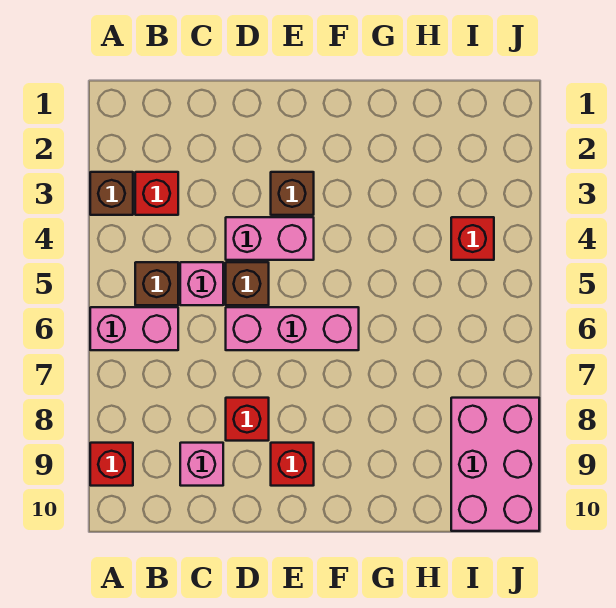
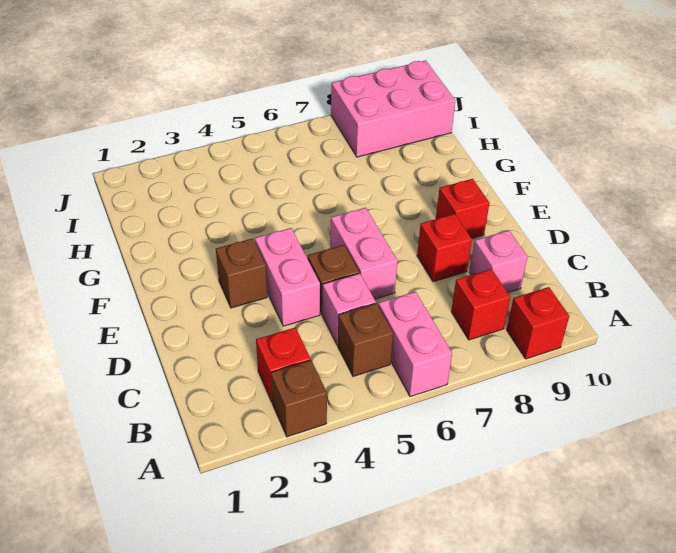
pink 1x3 brick [226,307,359,350] -> pink 1x2 brick [330,208,398,299]
red 1x1 brick [451,217,494,260] -> red 1x1 brick moved to [451,269,510,340]

